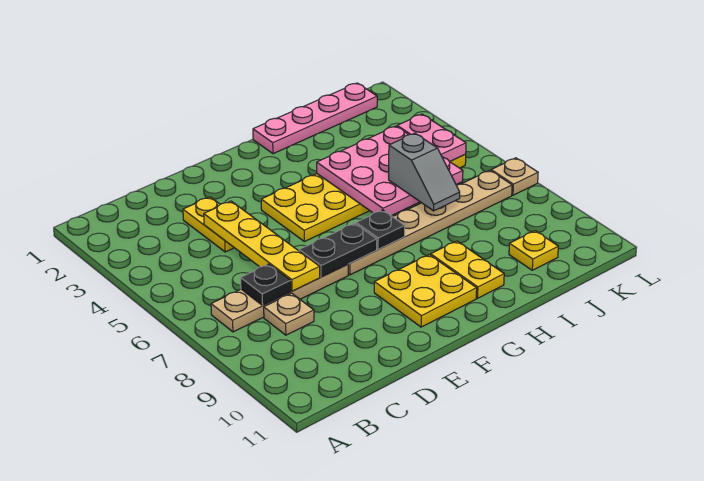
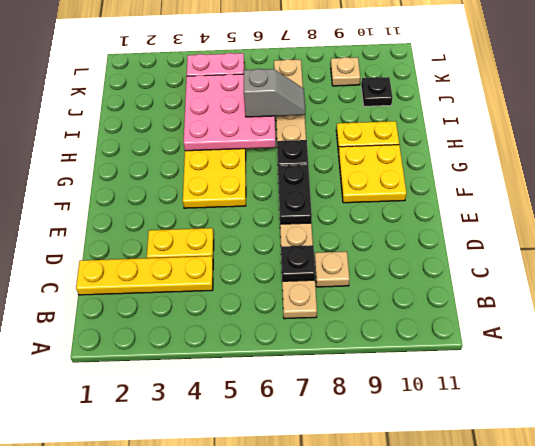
yellow 1x4 plate [204,201,320,291] -> yellow 1x4 plate moved to [76,256,213,295]
pink 1x4 plate [253,83,377,154] -> none
yellow 1x1 plate [509,231,558,270] -> black 1x1 plate [361,77,393,106]
tan 1x1 plate [491,158,538,195] -> tan 1x1 plate moved to [331,57,360,86]

